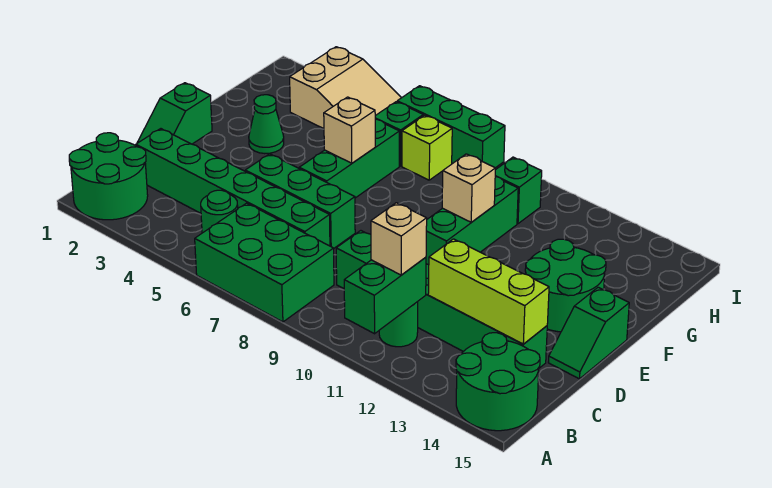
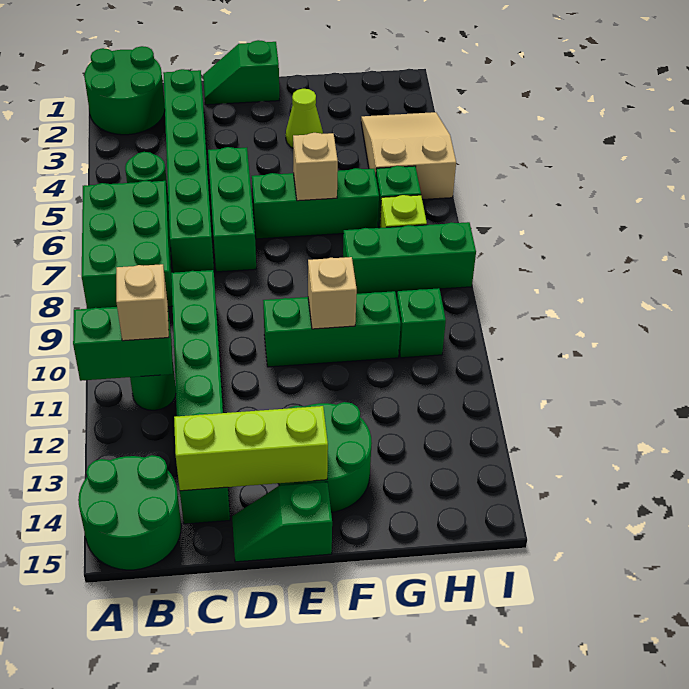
lime 1x3 brick [428,239,549,344] -> lime 1x3 brick turned to [174,406,328,491]
green 1x1 cone [249,95,284,154] -> lime 1x1 cone [286,89,323,148]
tan 2x3 slope [290,47,401,129] -> tan 2x3 slope turned to [361,112,456,200]
green 1x3 brick [397,86,505,168] -> green 1x3 brick turned to [343,222,476,294]

